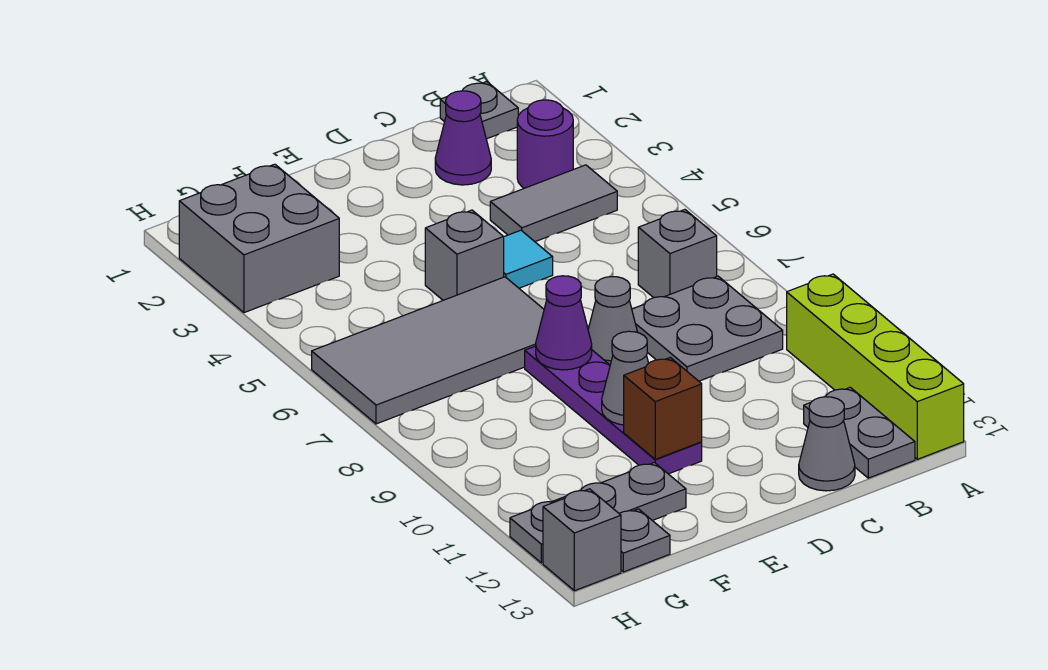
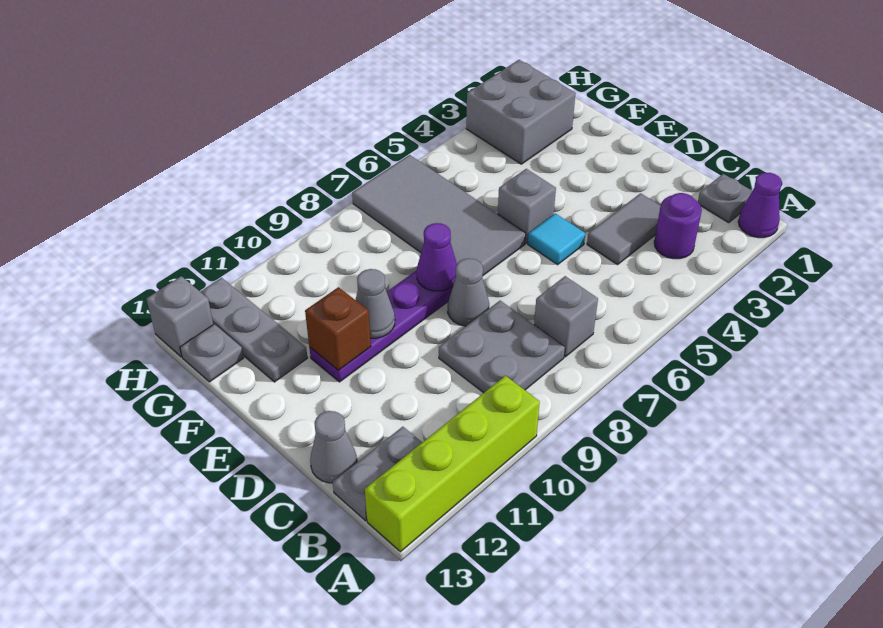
grey 1x2 tile [490,165,617,242] -> grey 1x2 tile turned to [587,193,661,265]
purple 1x1 cone [435,91,491,185] -> purple 1x1 cone moved to [738,173,782,238]

